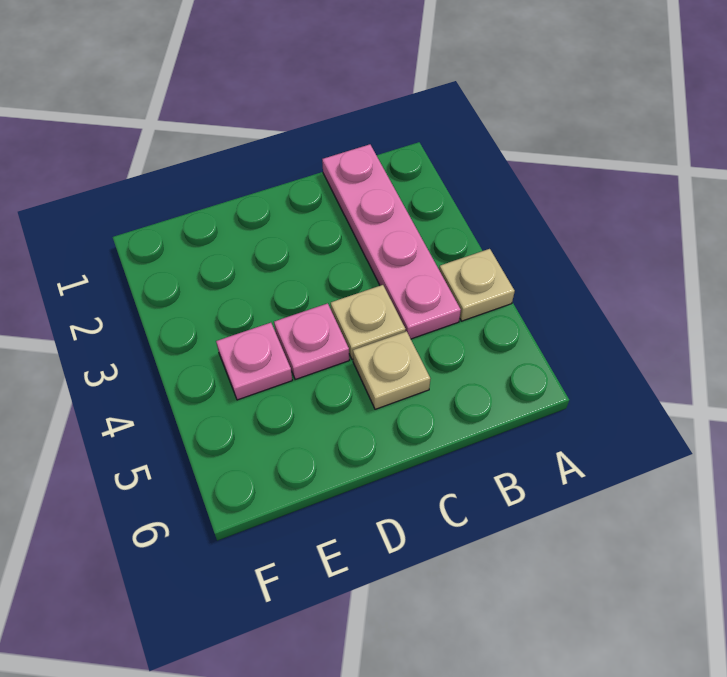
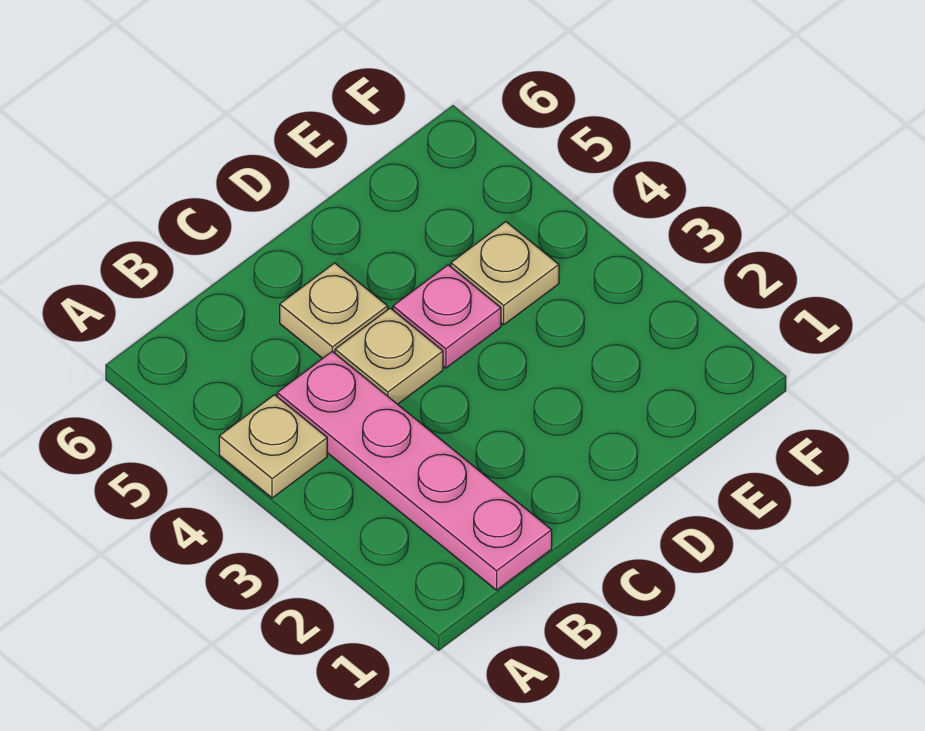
pink 1x1 plate [216,323,292,400] -> tan 1x1 plate [451,222,559,325]

